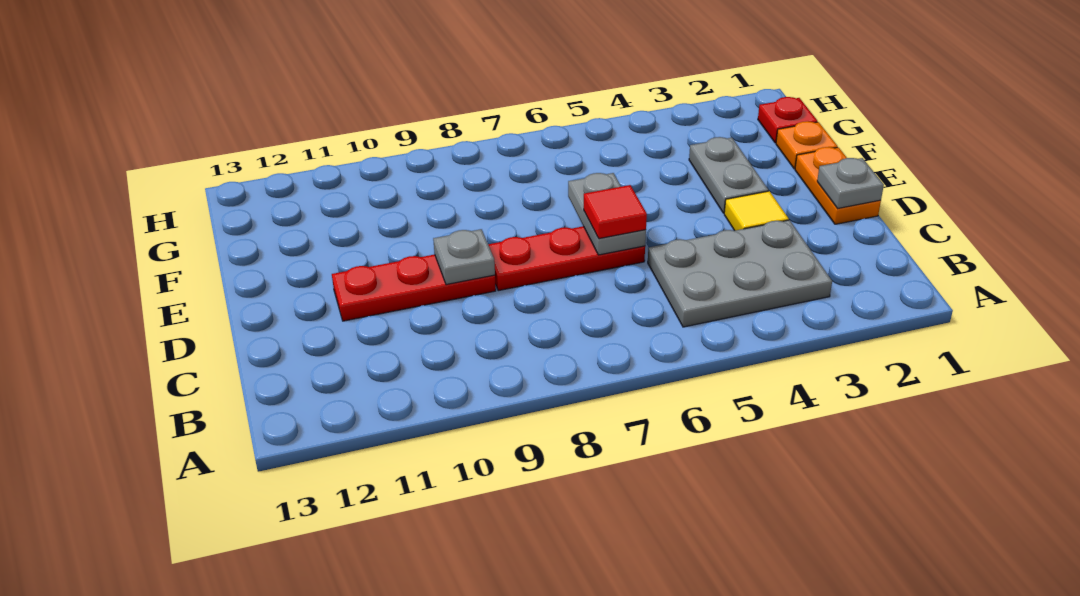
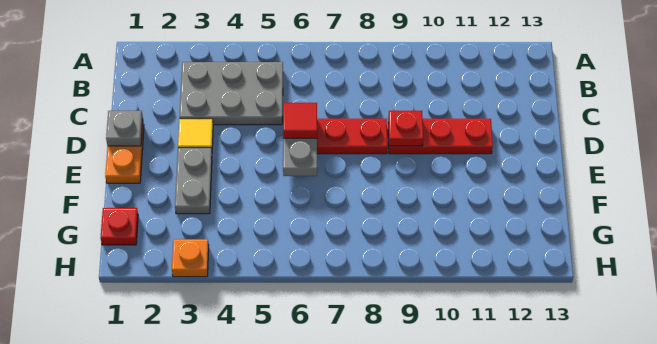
grey 1x1 plate [433,229,495,285] -> red 1x1 plate [388,111,423,146]
orange 1x1 plate [776,121,838,169] -> orange 1x1 plate moved to [172,239,209,277]

